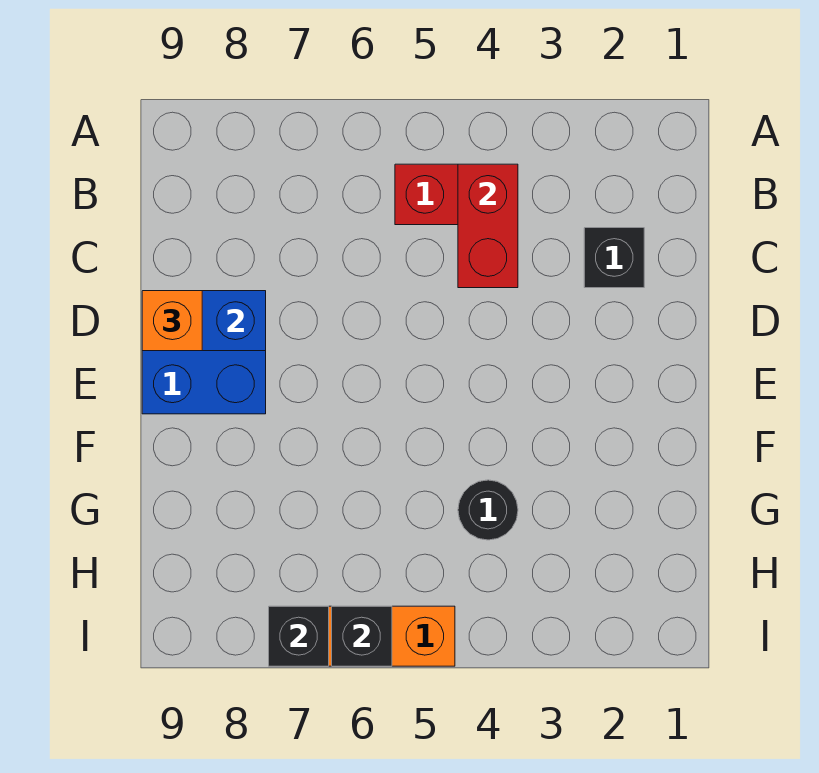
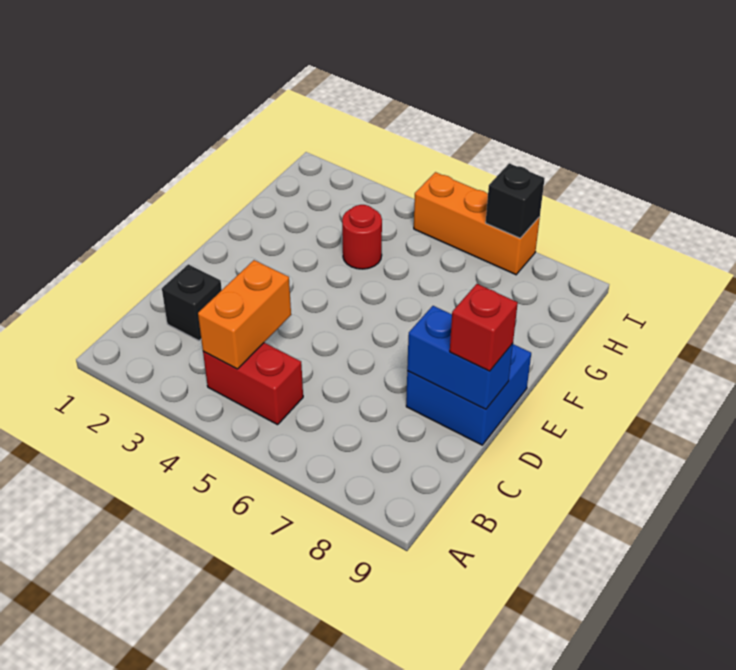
red 1x2 brick [458,164,518,288] -> orange 1x2 brick [198,260,291,369]
orange 1x1 brick [142,291,202,351] -> red 1x1 brick [450,284,518,371]
black 1x1 round brick [458,480,518,540] -> red 1x1 round brick [342,205,382,269]
black 1x1 brick [332,606,392,666] -> none

